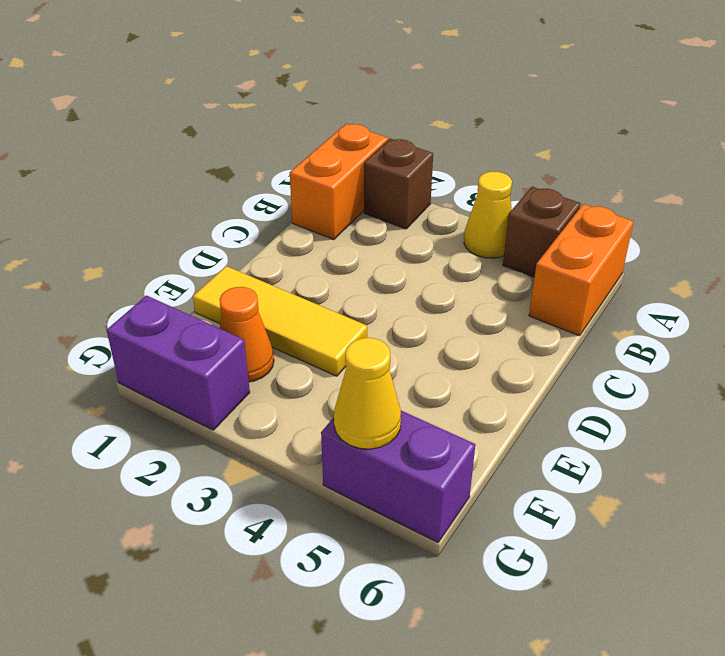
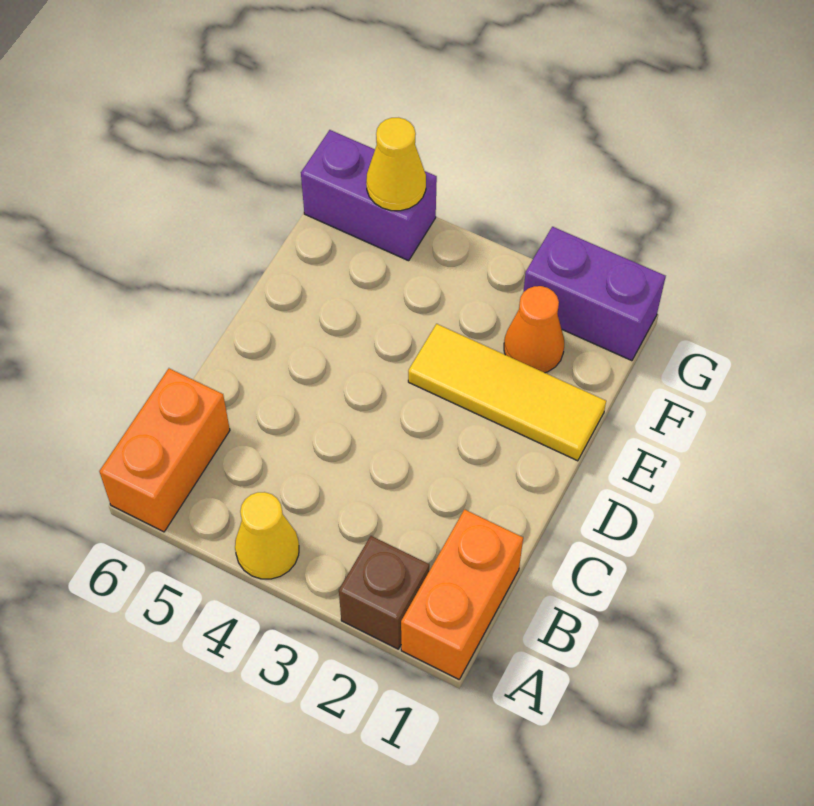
brown 1x1 brick [503,187,580,277] -> none

